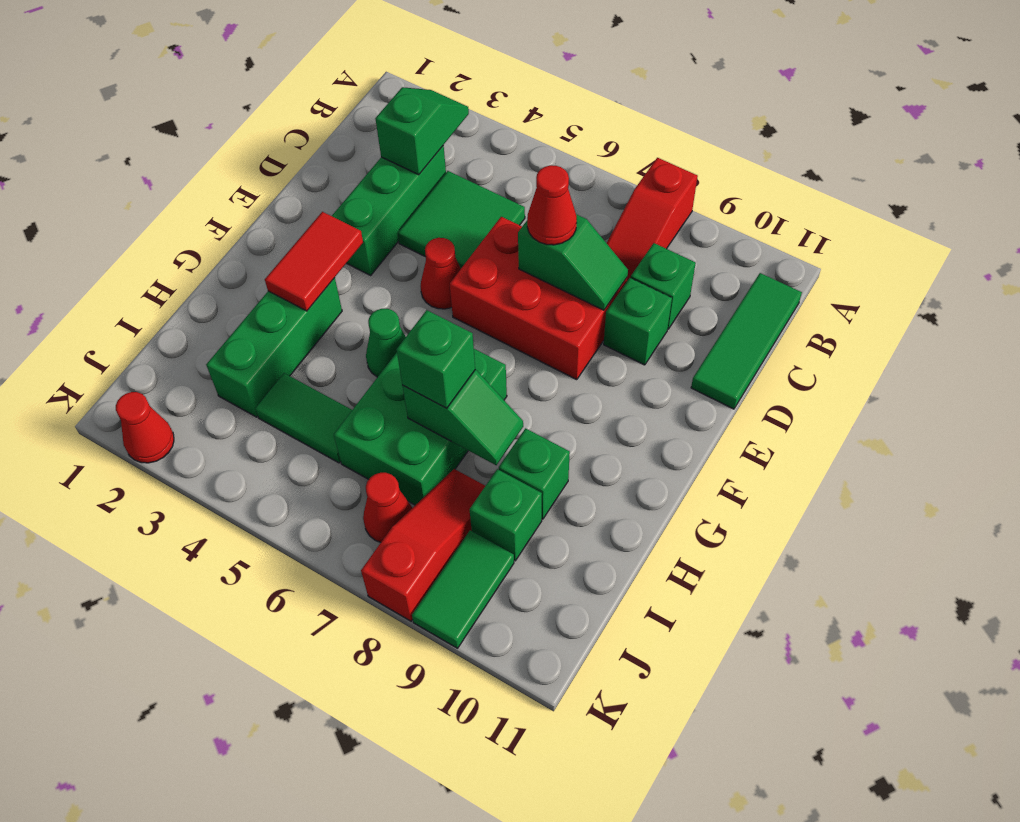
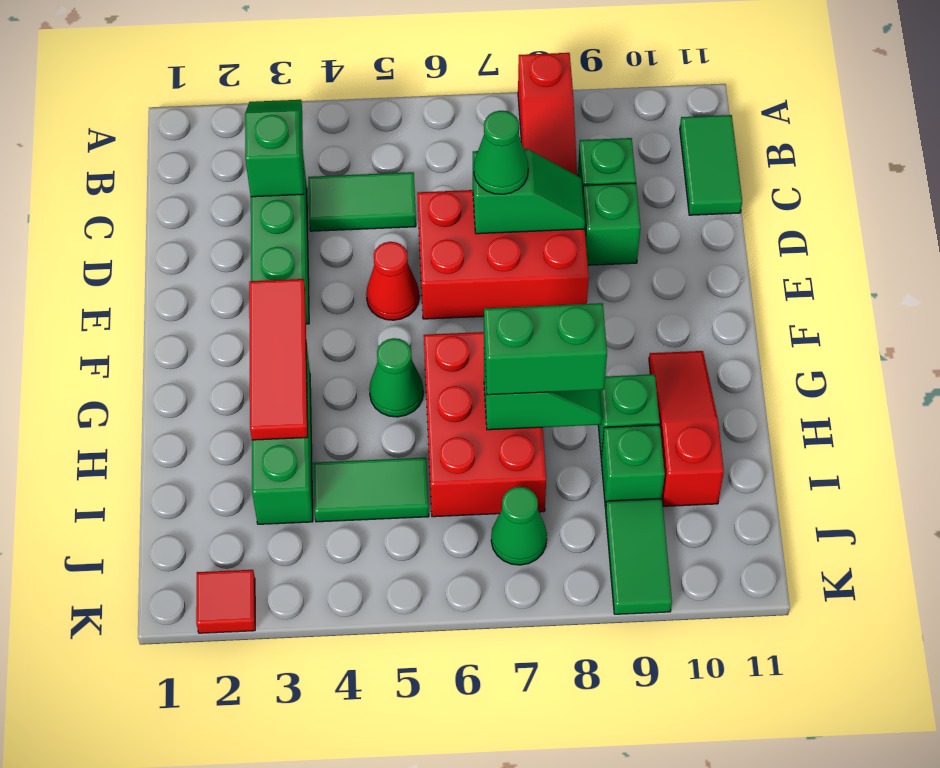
green 1x3 tile [691,273,802,409] -> green 1x2 tile [680,115,742,215]
green 2x2 tile [398,171,525,268] -> green 1x2 tile [308,172,416,231]
red 1x1 cone [527,165,577,245] -> green 1x1 cone [474,111,528,194]
red 1x2 tile [265,212,363,311] -> red 1x3 tile [249,279,308,440]
green 2x3 brick [334,349,507,505] -> red 2x3 brick [424,332,546,517]
green 1x1 brick [397,310,475,408] -> green 1x2 brick [484,303,607,395]
red 1x3 slope [361,469,485,621] -> red 1x3 slope moved to [649,351,724,506]
red 1x1 cone [363,473,412,542] -> green 1x1 cone [491,487,547,565]
red 1x1 cone [116,392,174,463] -> red 1x1 tile [196,570,255,633]

